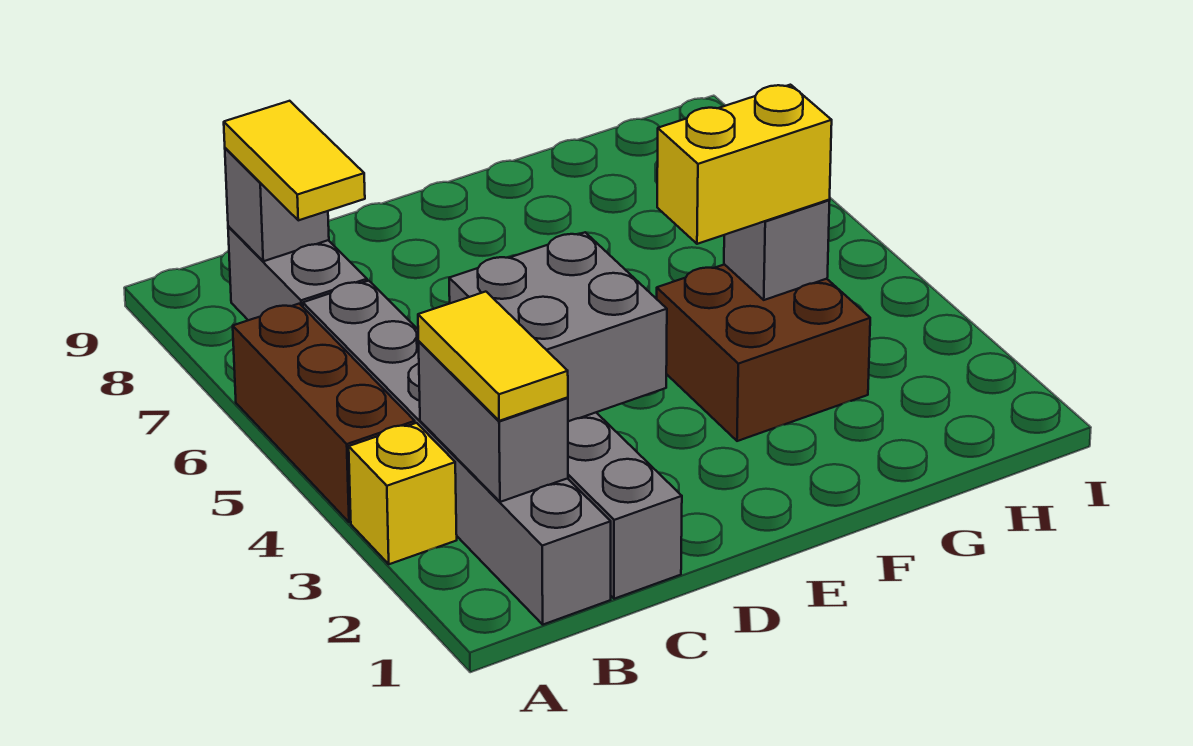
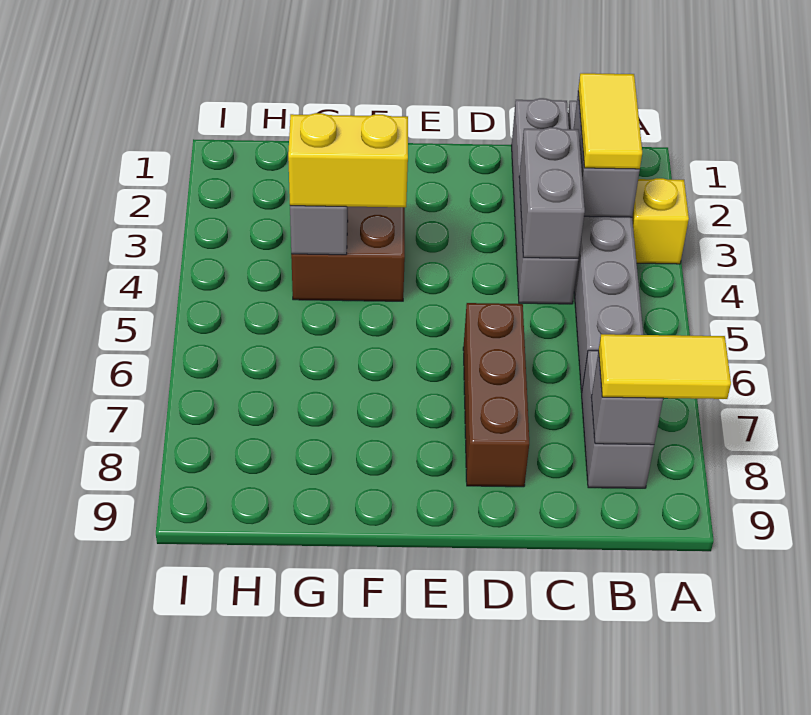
brown 1x3 brick [233,304,415,522] -> brown 1x3 brick moved to [463,303,529,487]
yellow 1x2 tile [224,101,365,220] -> yellow 1x2 tile turned to [599,334,731,399]
grey 2x2 brick [449,232,667,422] -> grey 1x2 brick [519,127,585,258]

